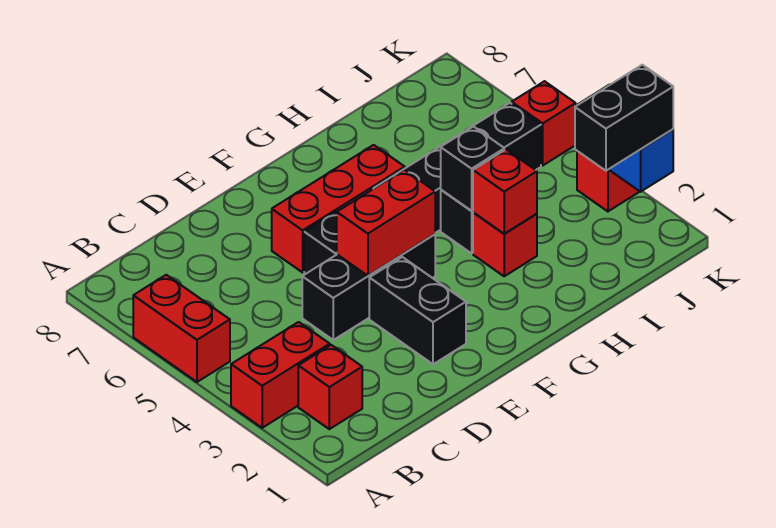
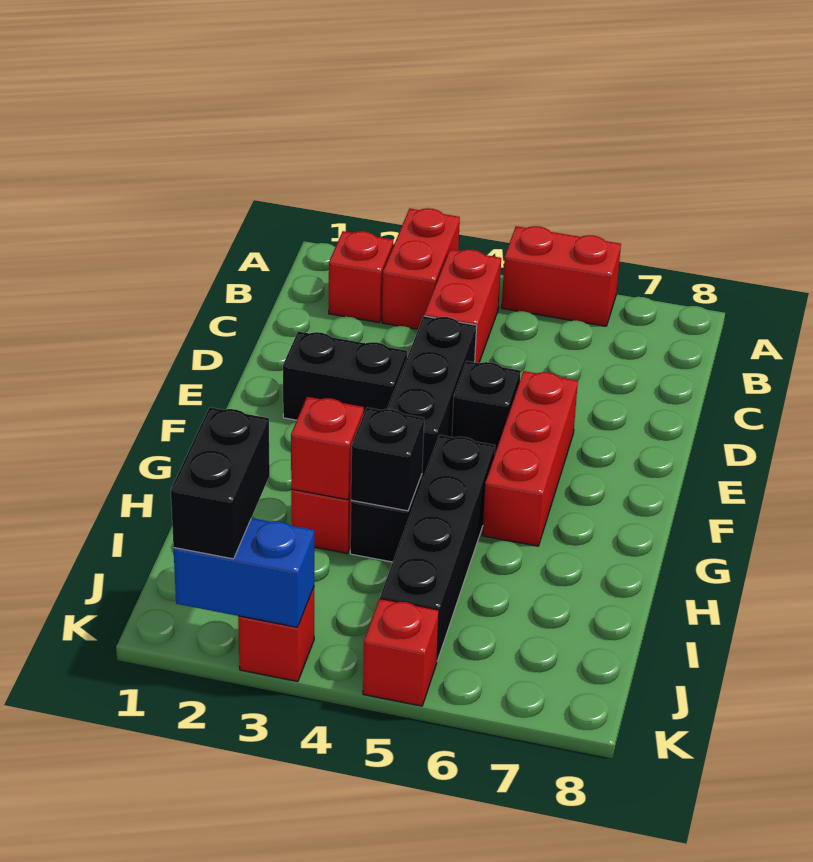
red 1x2 brick [337,170,435,276] -> red 1x2 brick moved to [424,249,501,363]

